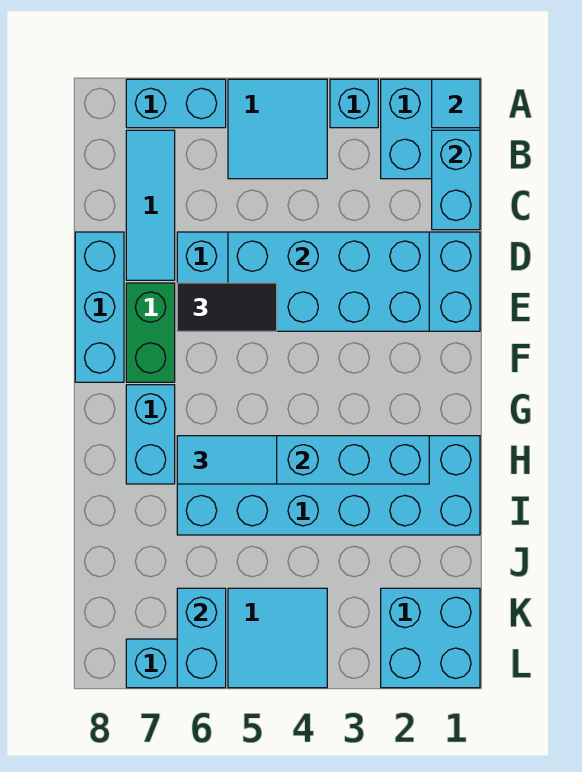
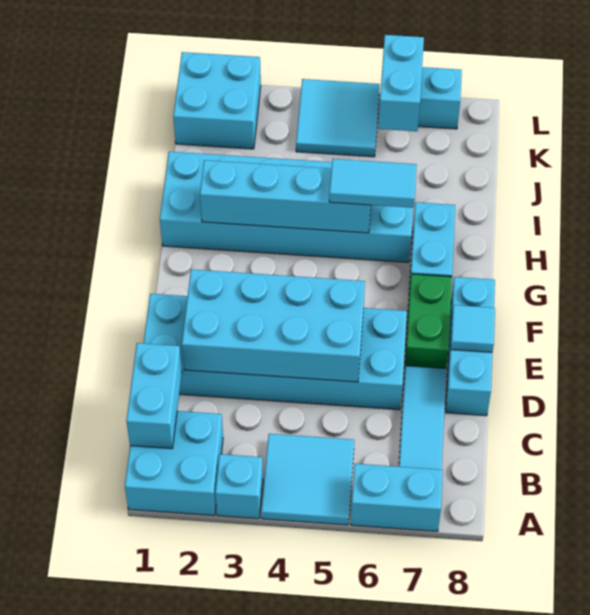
cyan 1x1 tile [432,79,480,128] -> cyan 1x1 tile moved to [451,305,495,352]
black 1x2 tile [177,283,277,331] -> none

